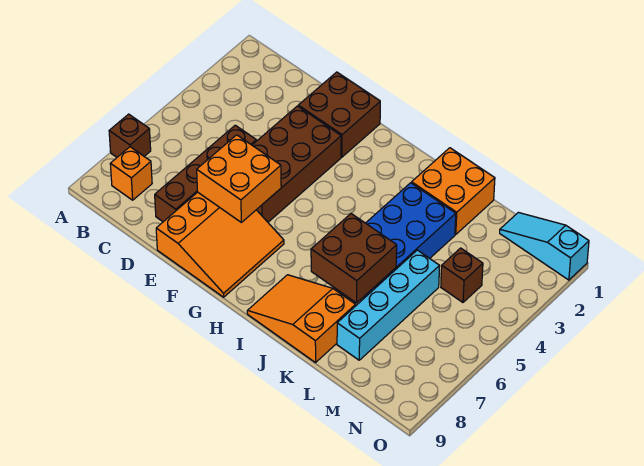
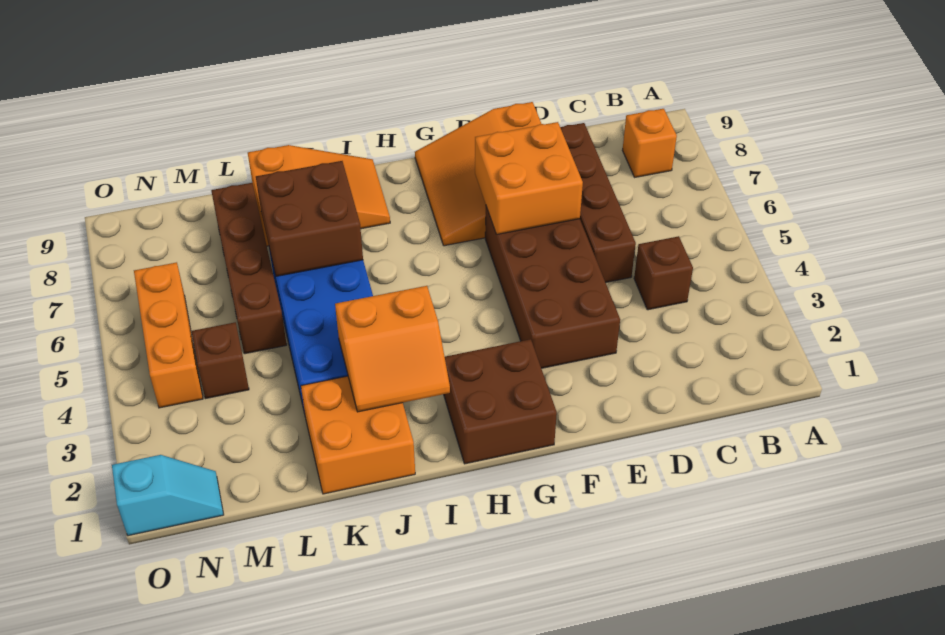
brown 1x1 brick [109,114,151,157] -> brown 1x1 brick moved to [634,236,693,310]
brown 2x2 brick [298,72,380,157] -> brown 2x2 brick moved to [444,339,557,464]
none -> orange 2x2 slope [335,286,450,412]
cyan 1x4 brick [337,250,440,360] -> brown 1x4 brick [211,183,287,354]
cyan 1x3 slope [500,212,589,280] -> cyan 1x2 slope [112,455,224,536]
none -> orange 1x3 brick [134,262,203,408]

